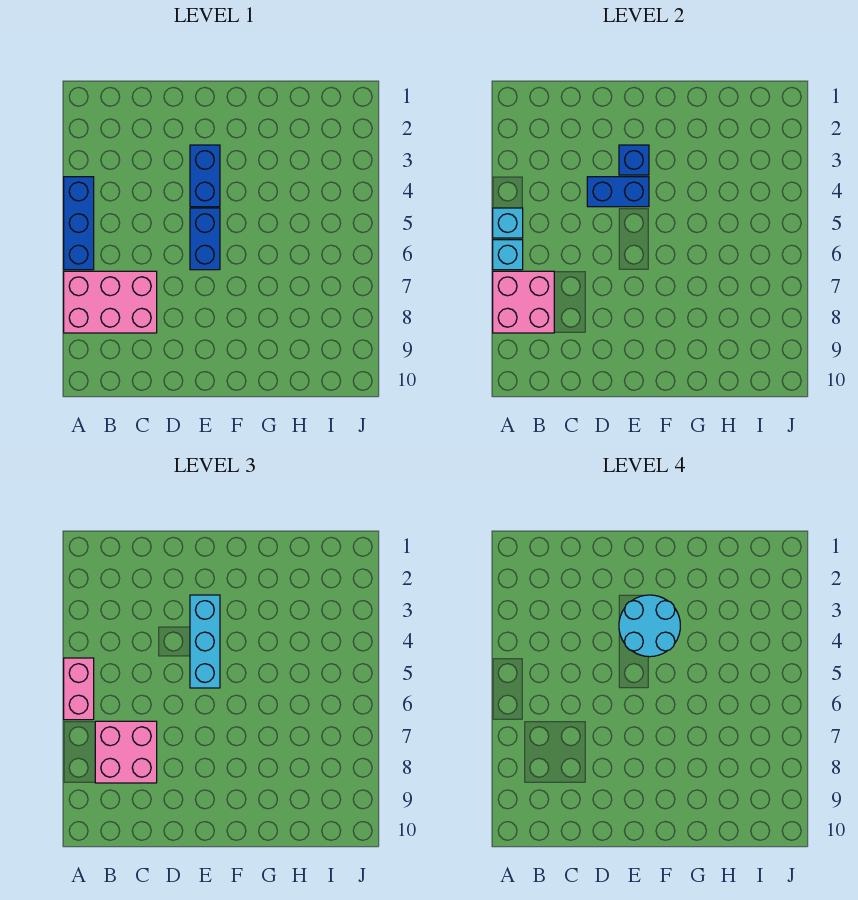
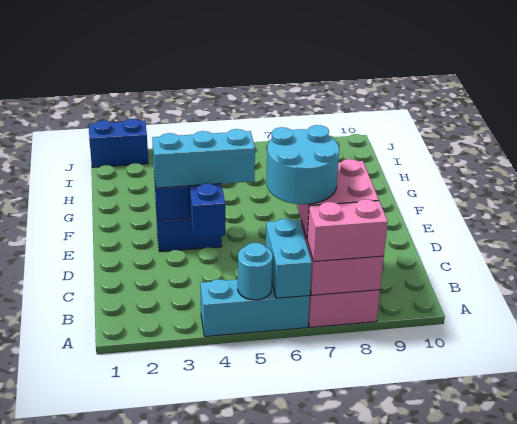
blue 1x3 brick [64,177,94,270] -> cyan 1x3 brick [200,279,310,337]
cyan 1x1 brick [493,208,523,238] -> cyan 1x1 round brick [238,243,273,300]
pink 1x2 brick [64,658,94,720] -> pink 1x2 brick moved to [307,199,388,262]
cyan 1x1 brick [493,240,523,270] -> cyan 1x2 brick [266,218,312,298]
cyan 2x2 round brick [619,595,680,657] -> cyan 2x2 round brick moved to [267,125,339,204]
blue 1x2 brick [190,208,220,270] -> blue 1x2 brick moved to [89,119,148,167]

